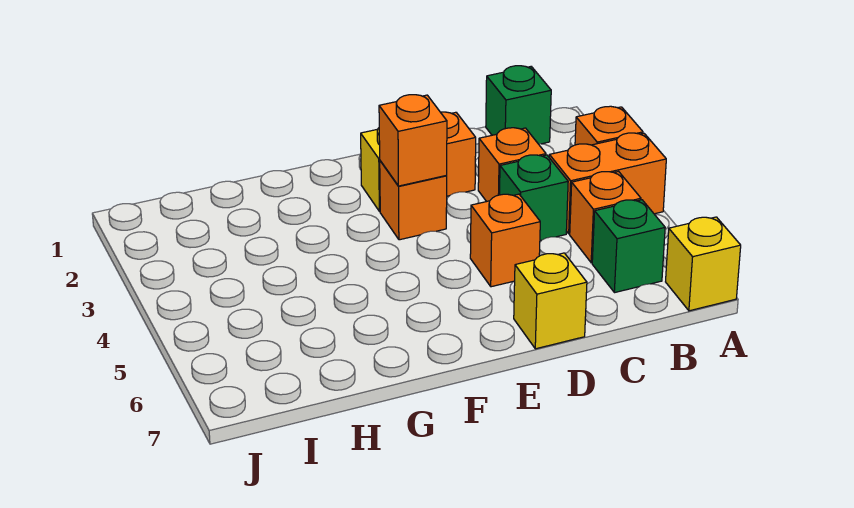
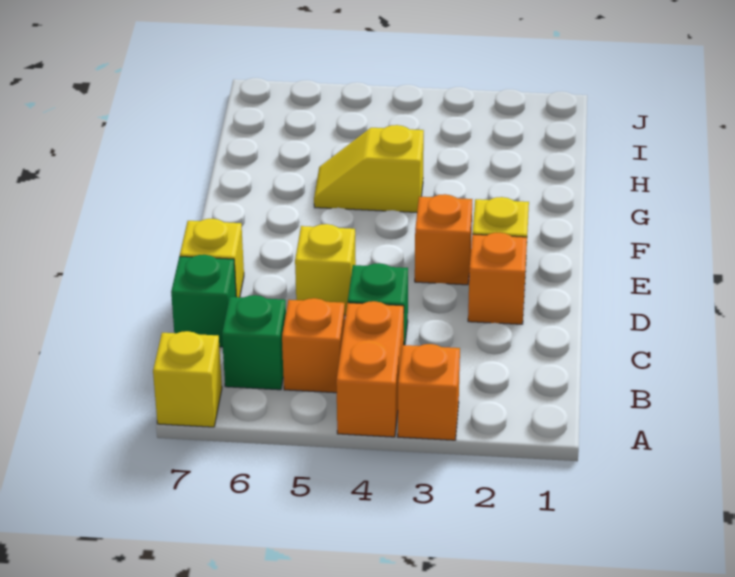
green 1x1 brick [486,66,551,144] -> green 1x1 brick moved to [171,255,236,347]
orange 1x1 brick [478,128,546,202] -> none
orange 1x1 brick [470,194,540,287] -> yellow 1x1 brick [295,224,356,315]
orange 1x1 brick [379,95,447,186] -> none
none -> yellow 1x2 slope [314,125,424,212]

